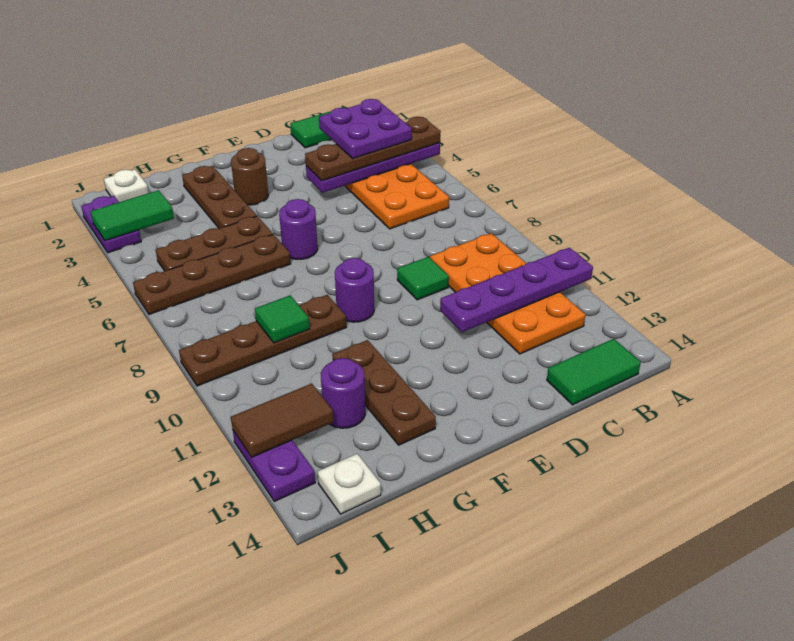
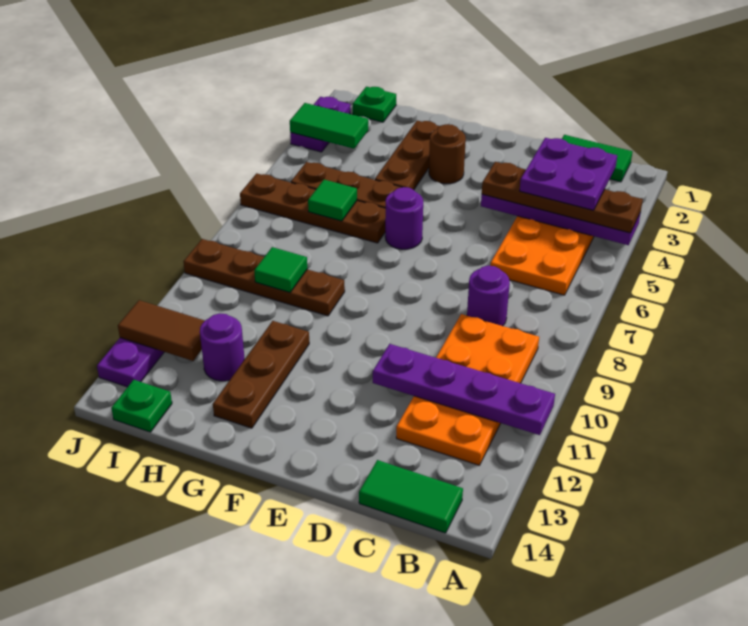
green 1x1 tile [397,257,449,300] -> green 1x1 tile moved to [308,180,357,221]
purple 1x1 round brick [335,258,374,322] -> purple 1x1 round brick moved to [467,266,510,326]
white 1x1 plate [104,169,149,202] -> green 1x1 plate [353,87,396,122]
white 1x1 plate [318,454,381,514] -> green 1x1 plate [111,380,172,432]

